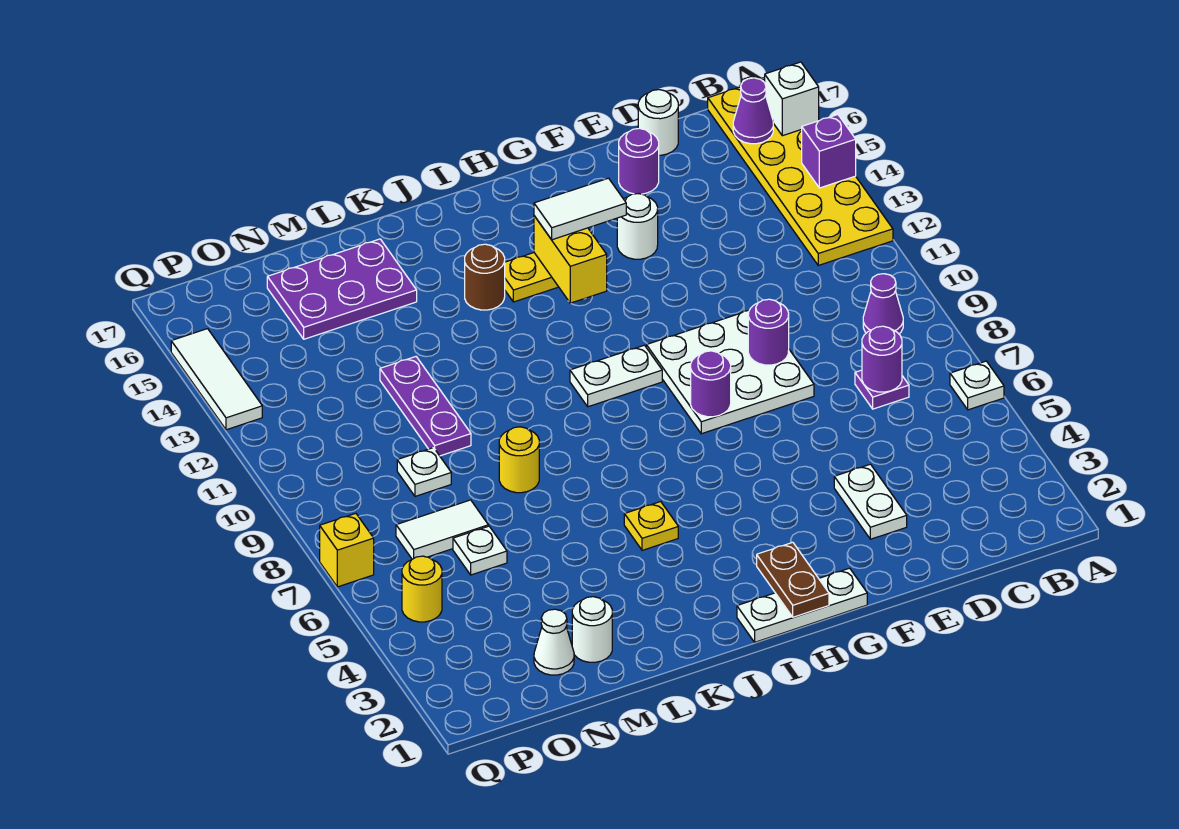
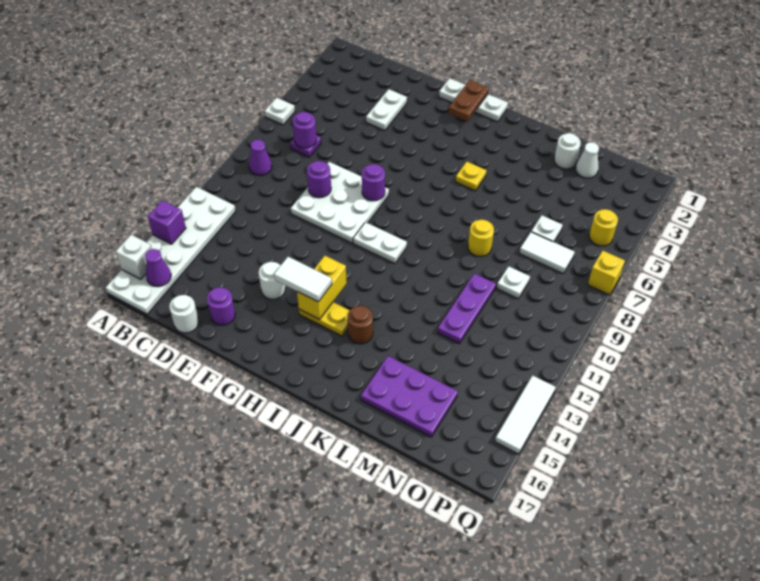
yellow 2x6 plate [708,79,893,265] -> white 2x6 plate [106,187,236,314]

